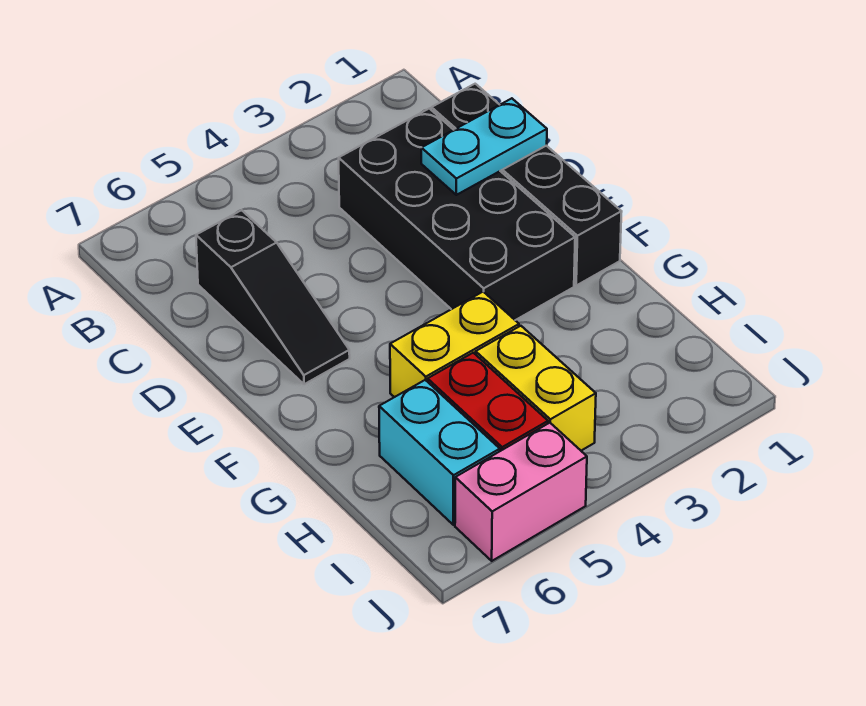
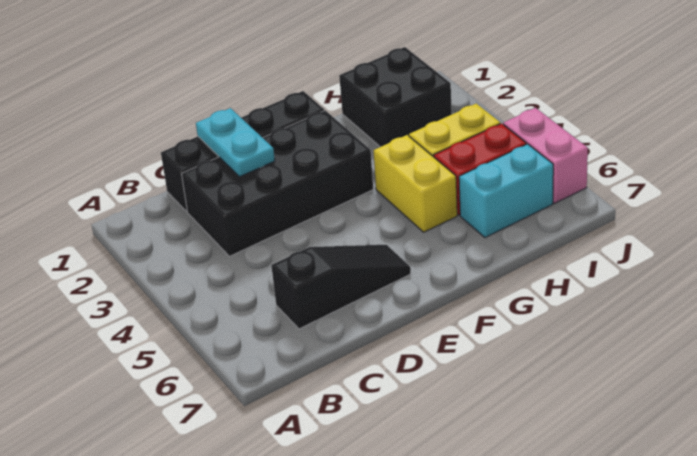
none -> black 2x2 brick [339,47,452,147]

